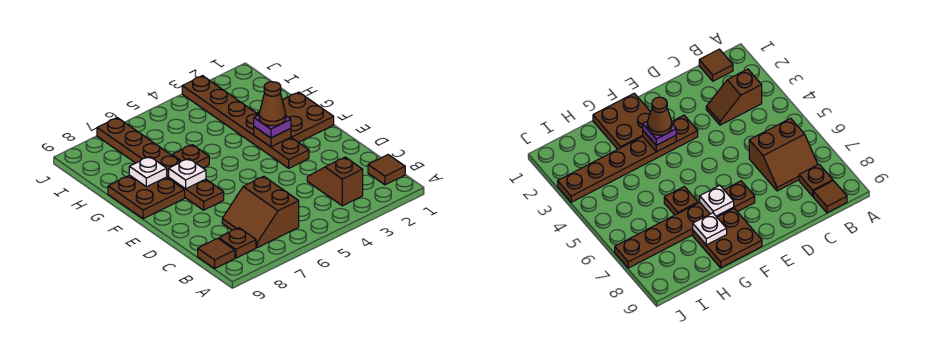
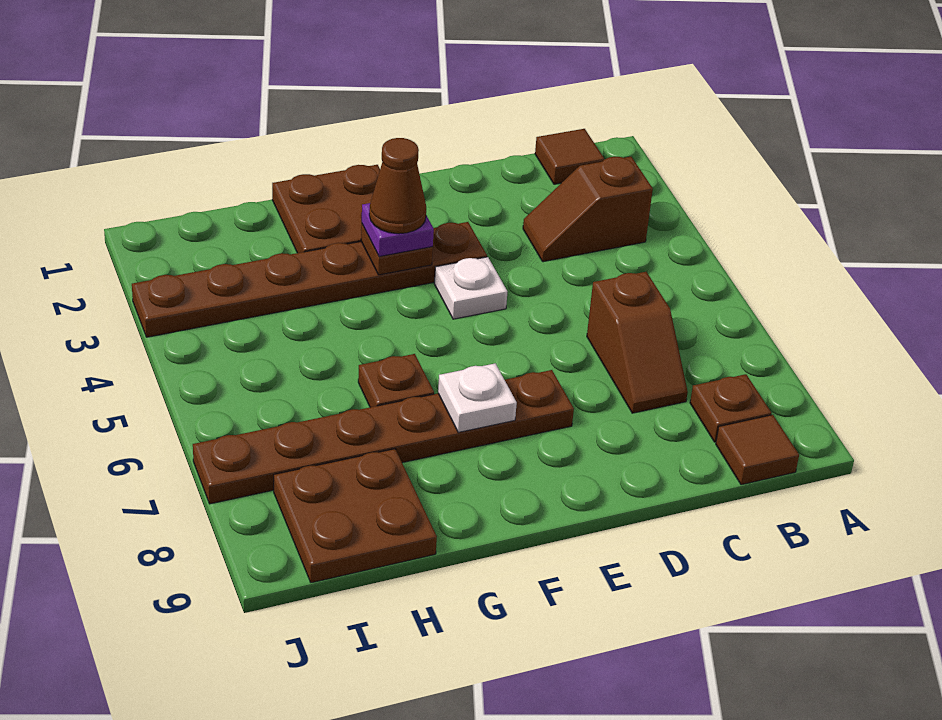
brown 2x2 slope [222,176,299,248] -> brown 1x2 slope [587,272,688,413]
brown 2x2 plate [108,175,185,219] -> brown 2x2 plate moved to [274,449,437,583]
white 1x1 plate [129,156,167,187] -> white 1x1 plate moved to [434,257,508,319]

